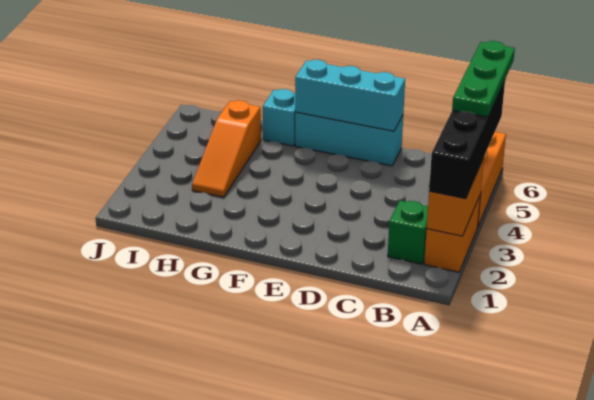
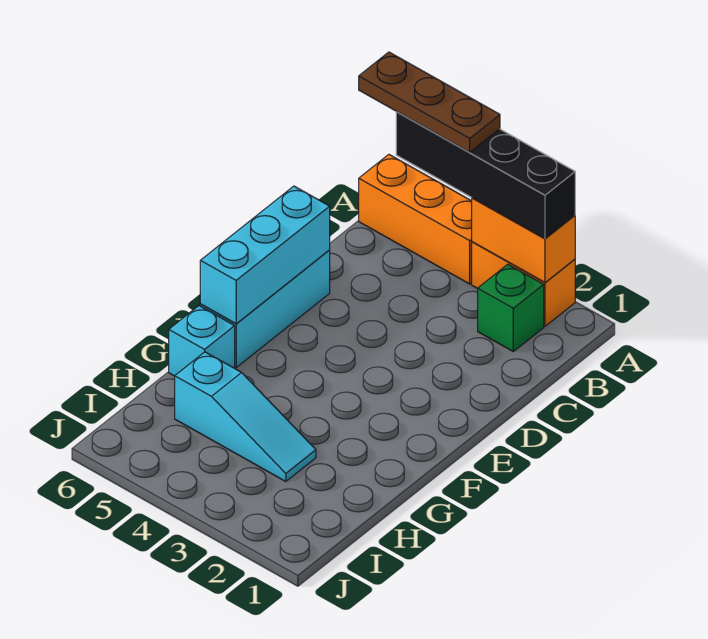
green 1x3 plate [452,41,515,117] -> brown 1x3 plate [359,52,500,152]
orange 1x3 slope [192,100,261,197] -> cyan 1x3 slope [175,352,316,482]

